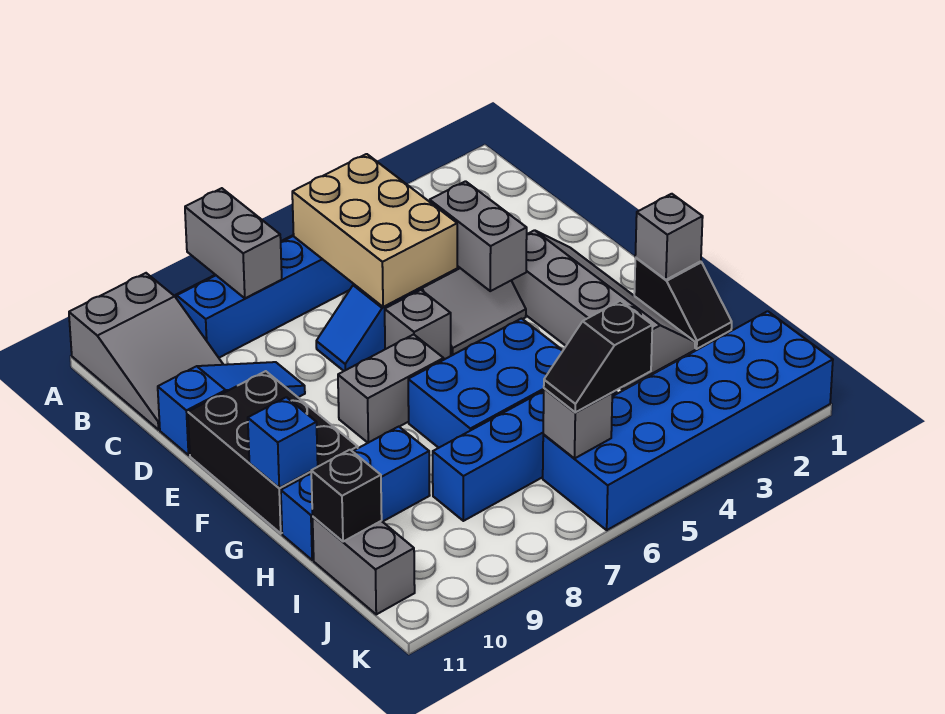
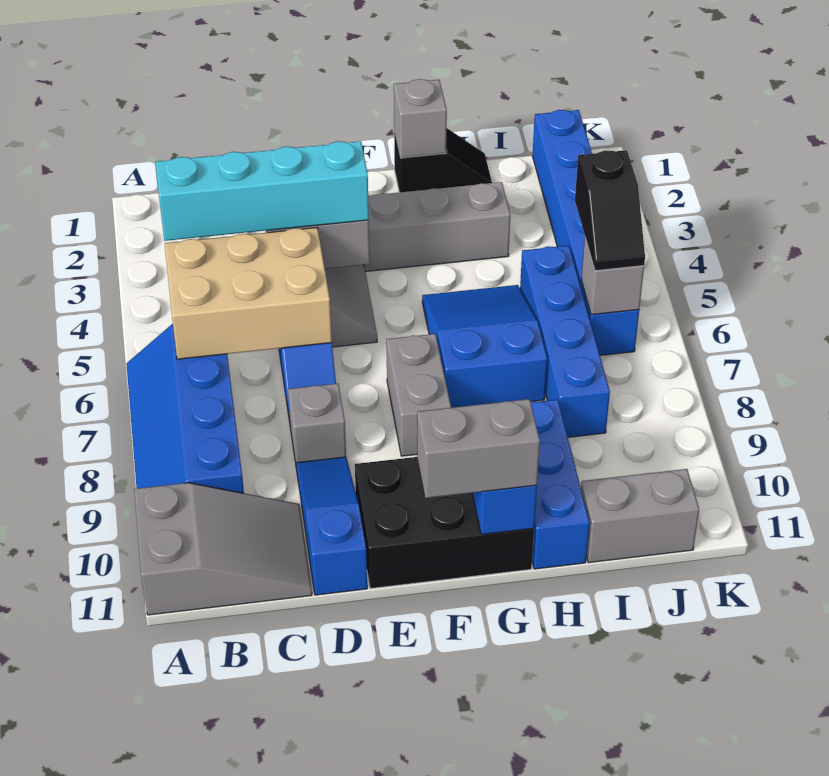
grey 1x2 brick [185,188,282,298] -> grey 1x2 brick moved to [417,399,540,498]
none -> cyan 1x4 brick [156,141,369,241]
grey 1x1 brick [385,290,451,360] -> grey 1x1 brick moved to [288,383,346,463]
blue 2x3 brick [408,319,563,448] -> blue 2x3 slope [422,285,547,408]
black 1x1 brick [311,450,382,542] -> none
blue 2x6 brick [543,311,833,530] -> blue 1x6 brick [532,110,639,355]

